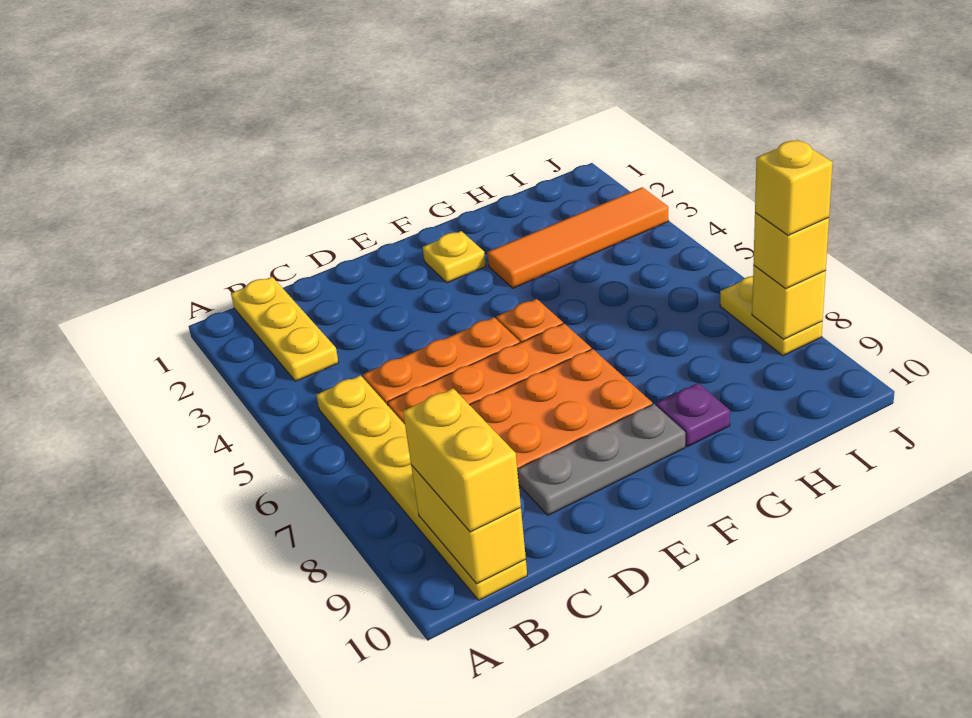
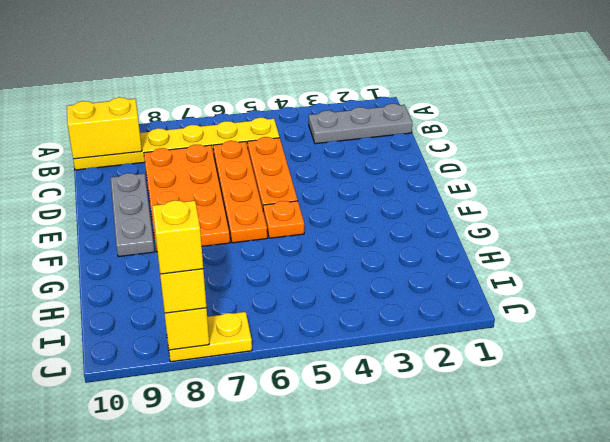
yellow 1x3 plate [231,277,339,381] -> grey 1x3 plate [309,104,412,144]
yellow 1x2 brick [403,388,521,532] -> none
yellow 1x1 plate [423,231,486,283] -> none
orange 1x4 tile [487,187,669,288] -> none
purple 1x1 plate [656,383,730,447] -> none

